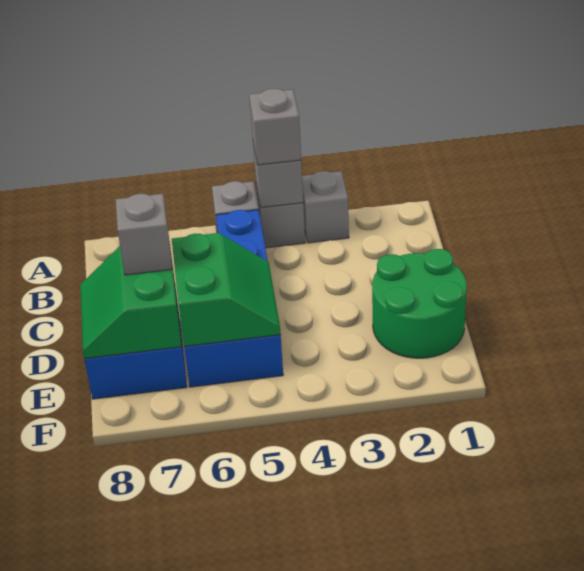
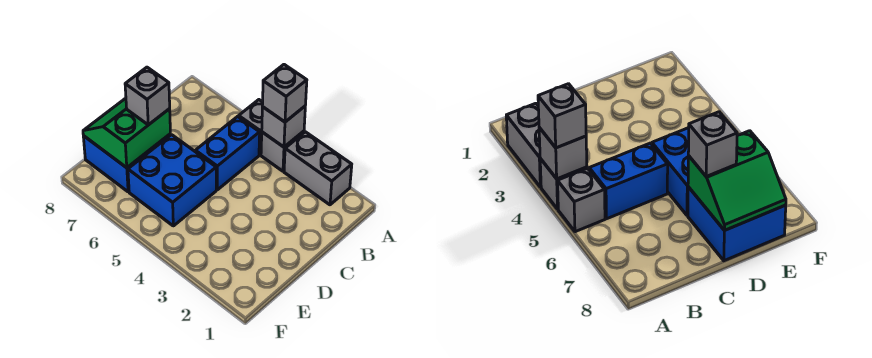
grey 1x1 brick [302,171,349,243] -> grey 1x2 brick [284,132,352,205]
green 2x2 round brick [372,249,467,358] -> none
green 2x2 slope [172,233,281,346] -> none

